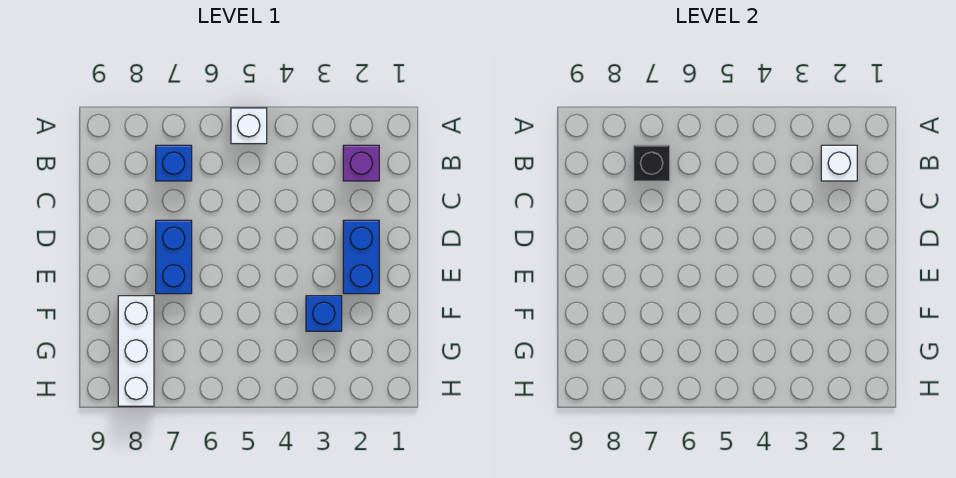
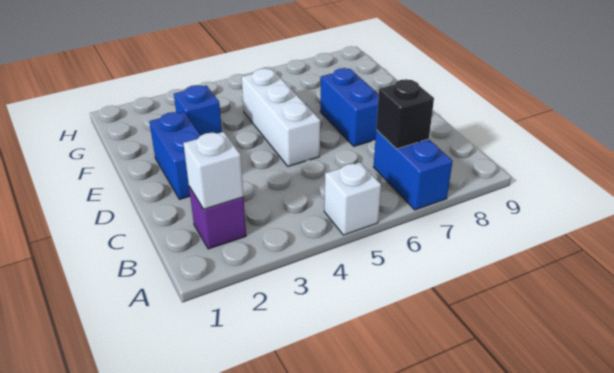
blue 1x1 brick [156,145,192,181] -> blue 1x2 brick [374,130,453,210]
white 1x3 brick [118,296,154,406] -> white 1x3 brick moved to [242,68,320,166]

